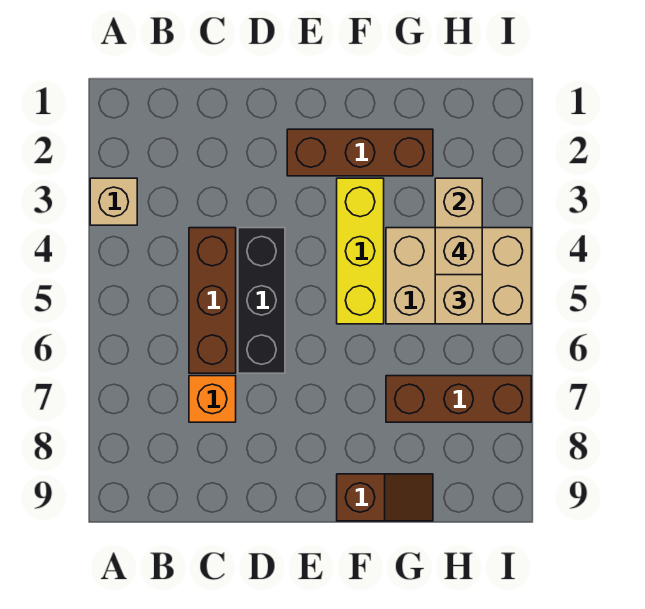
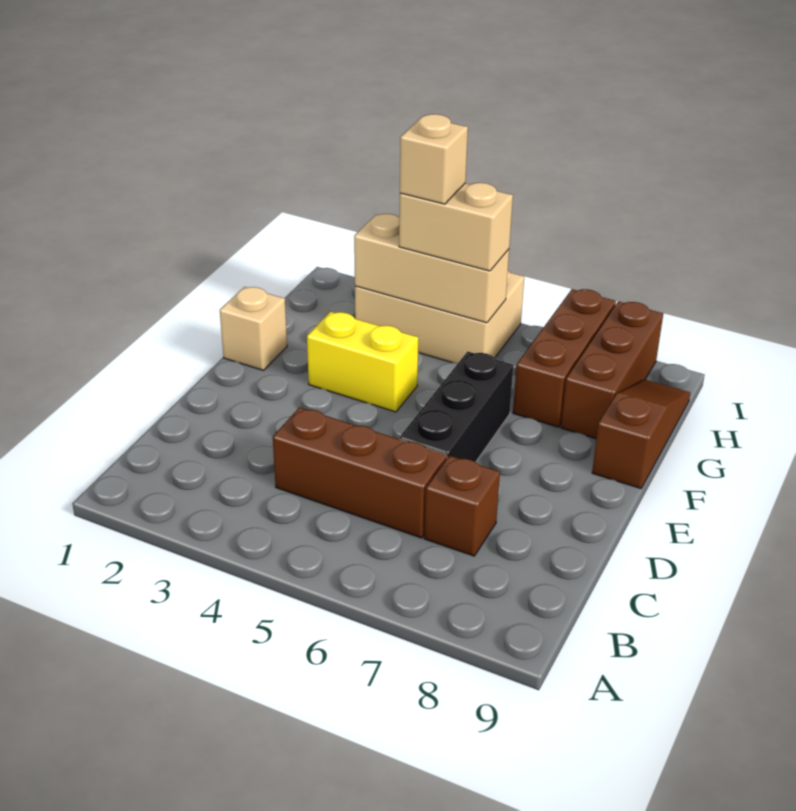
tan 1x1 brick [90,178,137,225] -> tan 1x1 brick moved to [220,287,287,370]
orange 1x1 brick [189,376,236,422] -> brown 1x1 brick [424,456,500,556]
black 1x3 brick [238,228,285,373] -> black 1x3 brick turned to [399,352,513,462]
brown 1x3 brick [287,129,433,176] -> brown 1x3 brick moved to [561,301,663,438]
yellow 1x3 brick [337,178,384,324] -> yellow 1x2 brick [307,312,418,412]
brown 1x2 slope [337,474,433,521] -> brown 1x3 slope [592,379,690,489]
tan 2x3 brick [386,228,531,324] -> tan 2x3 brick turned to [355,271,524,363]

